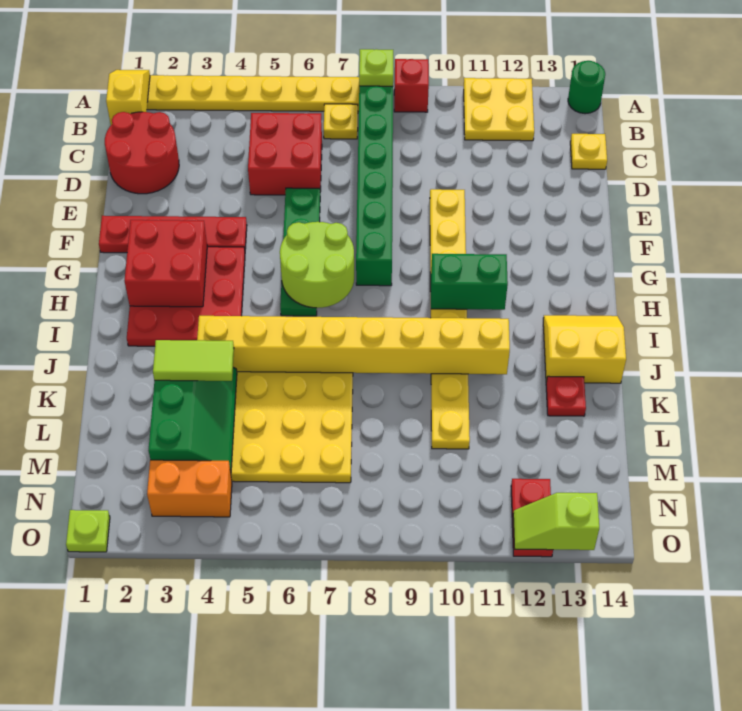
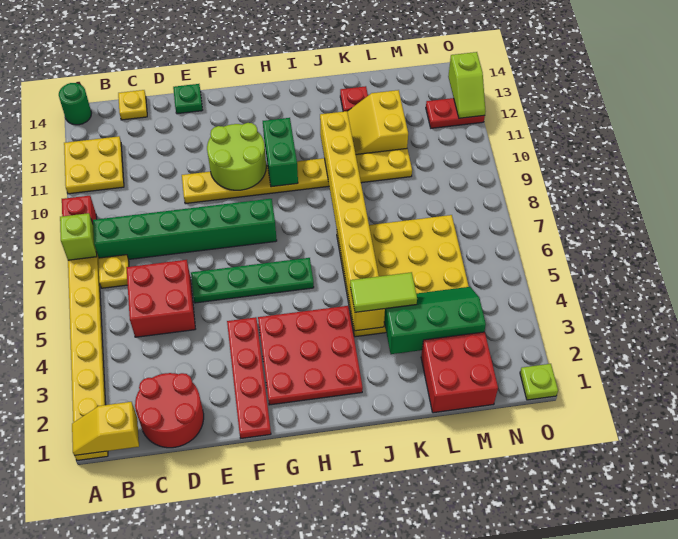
none -> green 1x1 plate [173,84,202,114]
red 2x2 brick [124,220,207,307] -> red 2x2 brick moved to [421,332,498,413]
lime 2x2 round brick [280,222,354,308] -> lime 2x2 round brick moved to [207,123,266,190]
yellow 2x2 slope [543,315,626,383] -> yellow 2x2 slope moved to [347,90,408,154]
lime 1x2 tile [153,340,234,381] -> lime 1x2 tile turned to [350,272,417,312]
orange 1x2 brick [147,460,232,517] -> none

